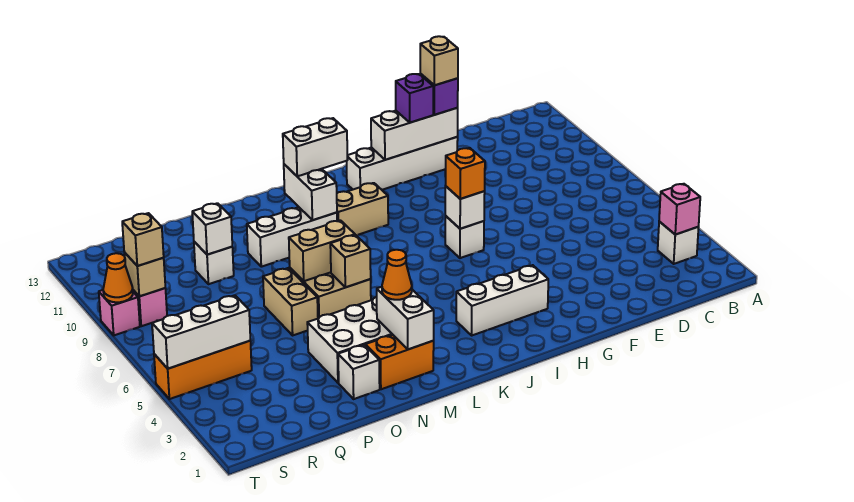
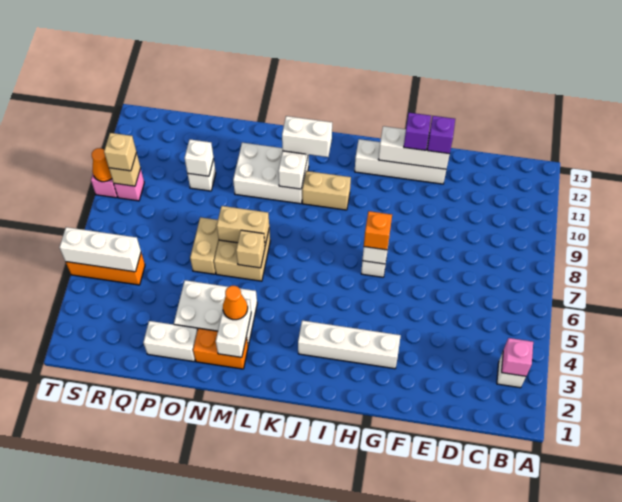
tan 1x1 brick [420,36,458,85] -> none
white 1x3 brick [456,265,548,335] -> white 1x4 brick [298,320,401,369]
white 1x3 brick [247,207,337,267] -> white 2x3 brick [233,143,309,204]
white 1x1 brick [338,345,380,399] -> white 1x2 brick [143,321,198,362]

